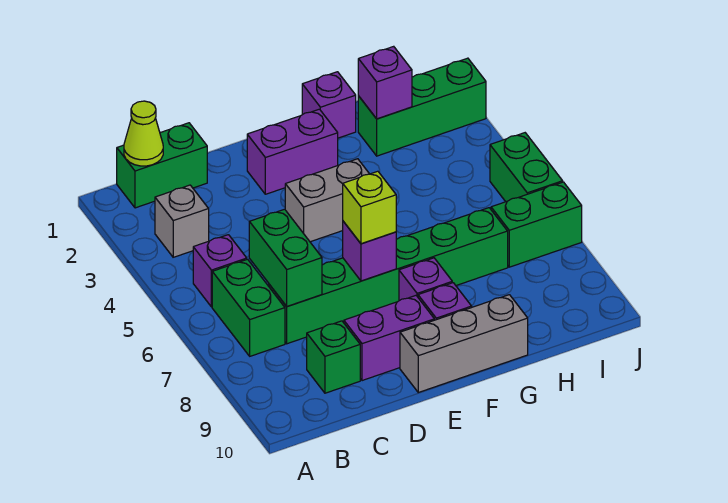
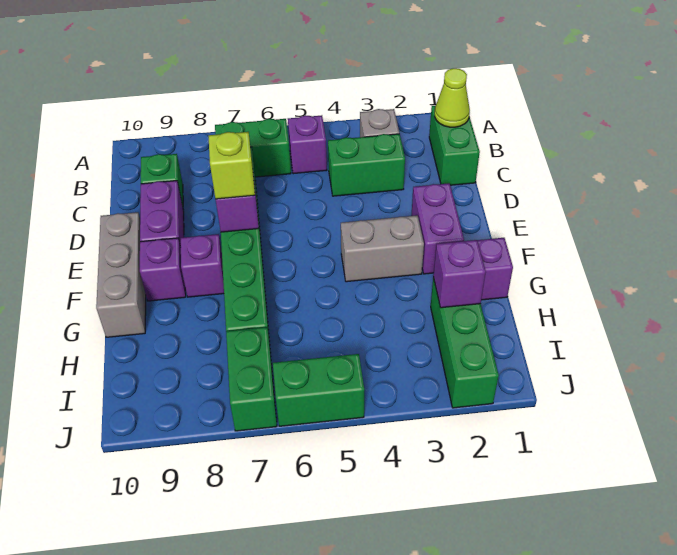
green 1x2 brick [249,209,322,306] -> green 1x2 brick moved to [328,134,405,196]
grey 1x2 brick [285,159,369,242] -> grey 1x2 brick turned to [341,215,424,282]

